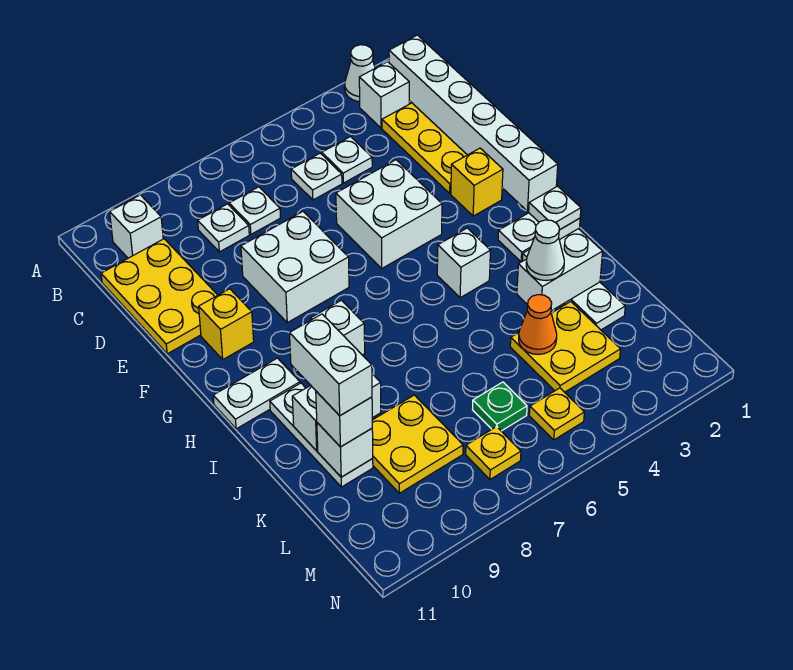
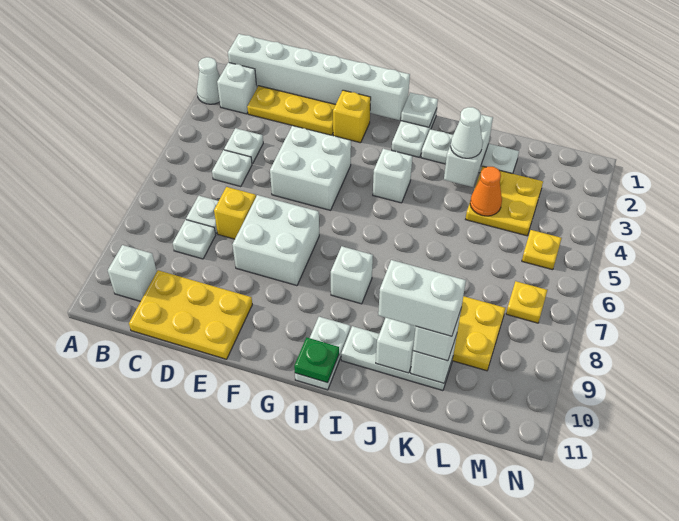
yellow 1x1 brick [199,289,254,359] -> yellow 1x1 brick moved to [214,187,256,239]
green 1x1 plate [473,382,527,431] -> green 1x1 plate moved to [294,337,339,383]

